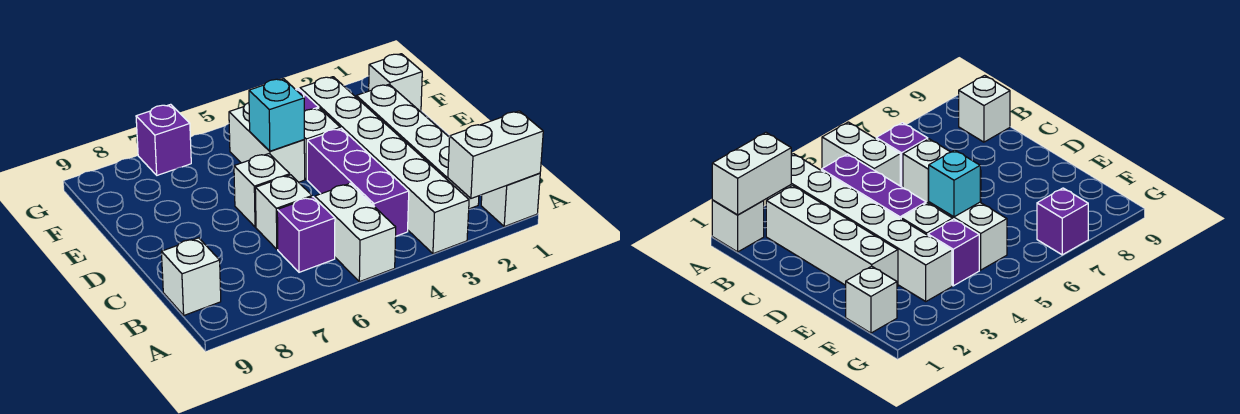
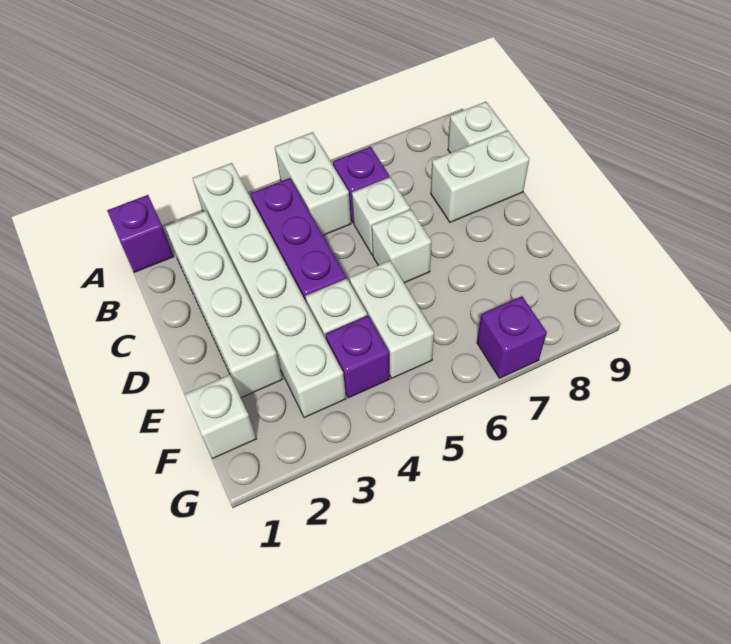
white 1x1 brick [481,173,540,227] -> purple 1x1 brick [107,195,174,272]
white 1x2 brick [448,111,543,198] -> white 1x2 brick moved to [431,130,529,222]
cyan 1x1 brick [249,79,304,151] -> none

